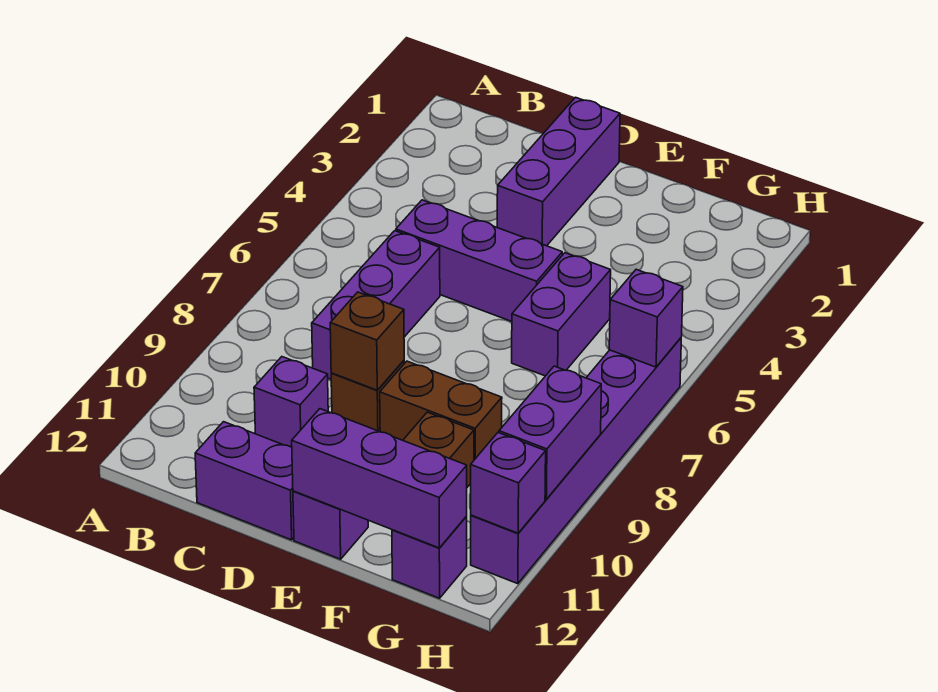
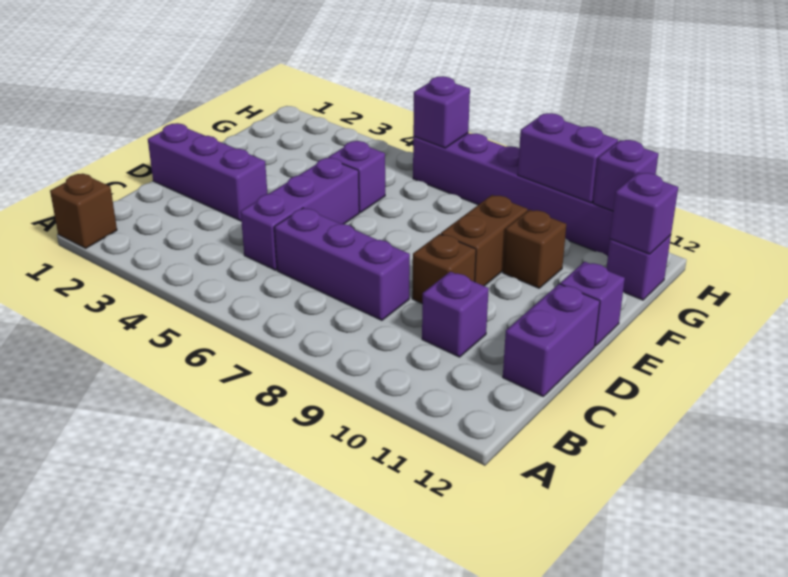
brown 1x1 brick [330,292,404,390] -> brown 1x1 brick moved to [50,174,117,248]
purple 1x3 brick [292,409,467,548] -> purple 1x1 brick [610,173,678,254]
purple 1x2 brick [512,253,611,376] -> purple 1x1 brick [328,141,385,213]

